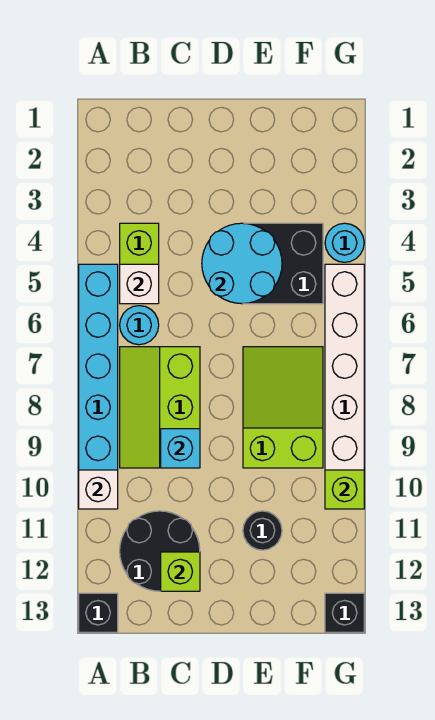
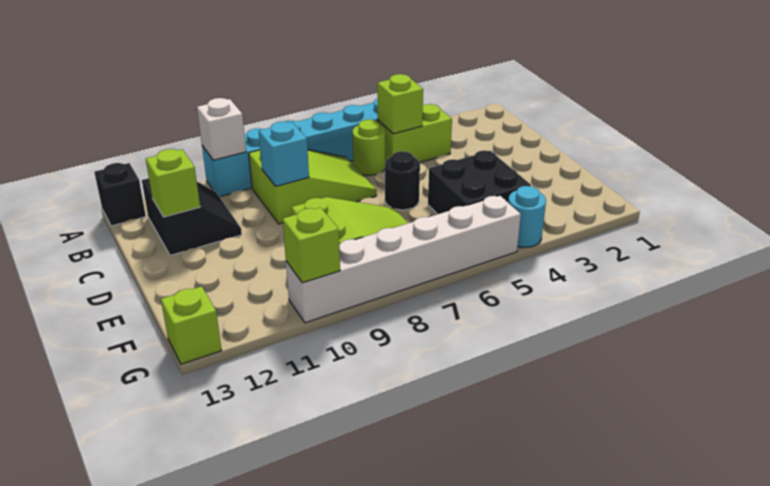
white 1x1 brick [120,264,159,304] -> lime 1x1 brick [377,74,423,134]
cyan 1x1 round brick [120,306,159,345] -> lime 1x1 round brick [352,120,385,175]
lime 2x3 slope [120,347,200,468] -> lime 2x3 slope turned to [249,150,377,224]
black 2x2 round brick [120,511,200,591] -> black 2x2 slope [142,178,242,255]
cyan 2x2 round brick [202,223,282,304] -> none
black 1x1 round brick [243,511,282,550] -> black 1x1 round brick moved to [385,151,420,210]
black 1x1 brick [325,593,364,632] -> lime 1x1 brick [161,286,222,364]

